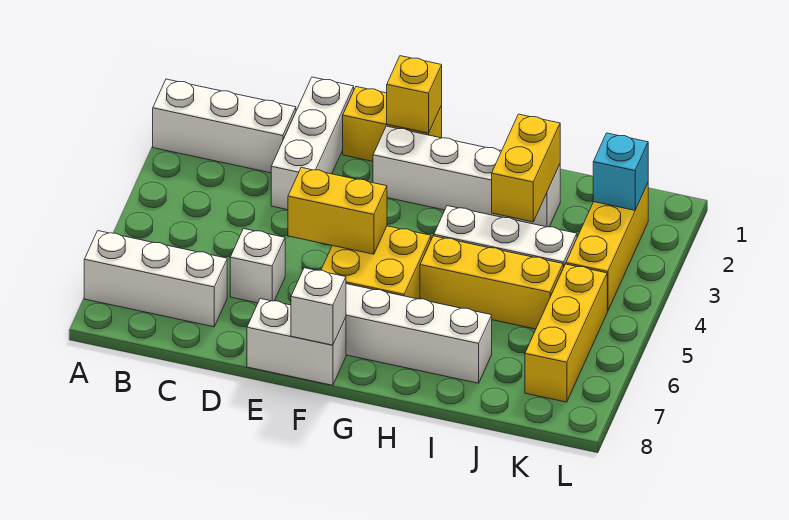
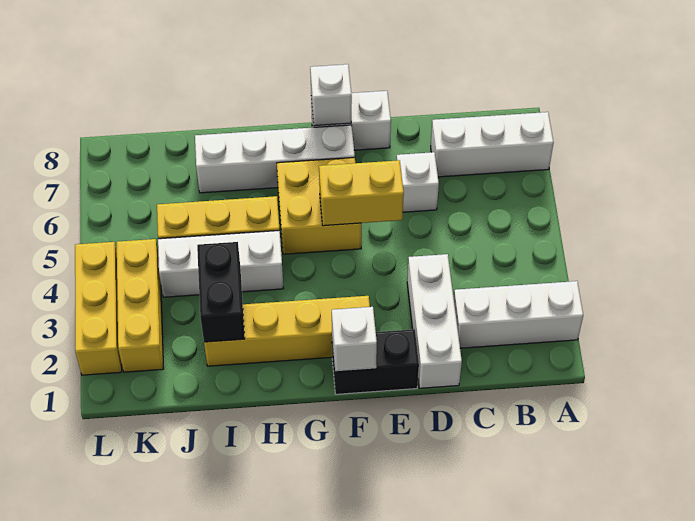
yellow 1x2 brick [343,87,442,161] -> black 1x2 brick [332,329,419,394]
yellow 1x1 brick [387,56,442,133] -> white 1x1 brick [332,307,377,371]
white 1x4 brick [373,126,560,227] -> yellow 1x4 brick [204,296,370,366]
yellow 1x2 brick [492,114,560,222] -> black 1x2 brick [197,242,245,342]
cyan 1x1 brick [593,133,648,210] -> none
yellow 1x3 brick [525,264,607,402] -> yellow 1x3 brick moved to [75,242,122,375]

